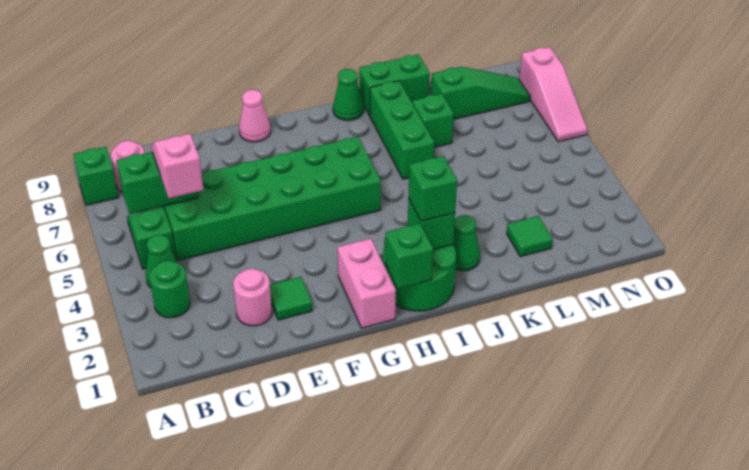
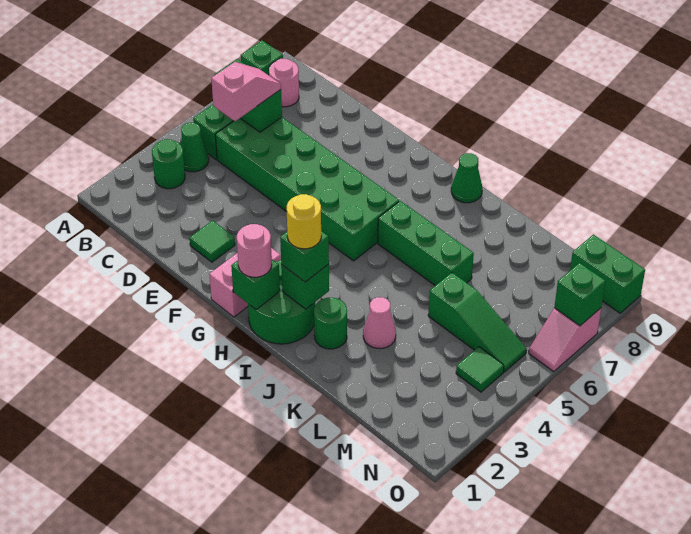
pink 1x1 round brick [233,269,272,326] -> pink 1x1 round brick moved to [237,224,272,277]
pink 1x1 cone [239,90,271,142] -> pink 1x1 cone moved to [363,297,396,348]
none -> yellow 1x1 round brick [287,194,321,249]
green 1x1 cone [453,215,480,271] -> green 1x1 round brick [314,298,347,349]
green 1x3 brick [370,81,434,179] -> green 1x3 brick turned to [378,201,474,286]
green 1x2 brick [359,55,430,116] -> green 1x2 brick moved to [570,235,645,313]
green 1x1 brick [412,94,454,147] -> green 1x1 brick moved to [554,263,605,326]
green 1x1 tile [507,216,553,257] -> green 1x1 tile moved to [456,347,504,392]
green 1x3 slope [431,67,530,119] -> green 1x3 slope moved to [428,273,527,372]
pink 1x3 slope [519,47,587,142] -> pink 1x2 slope [529,308,601,372]

